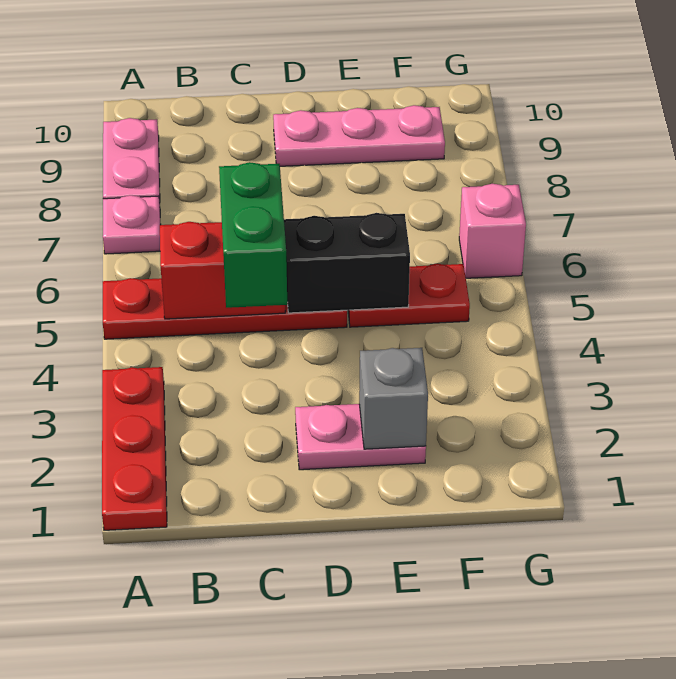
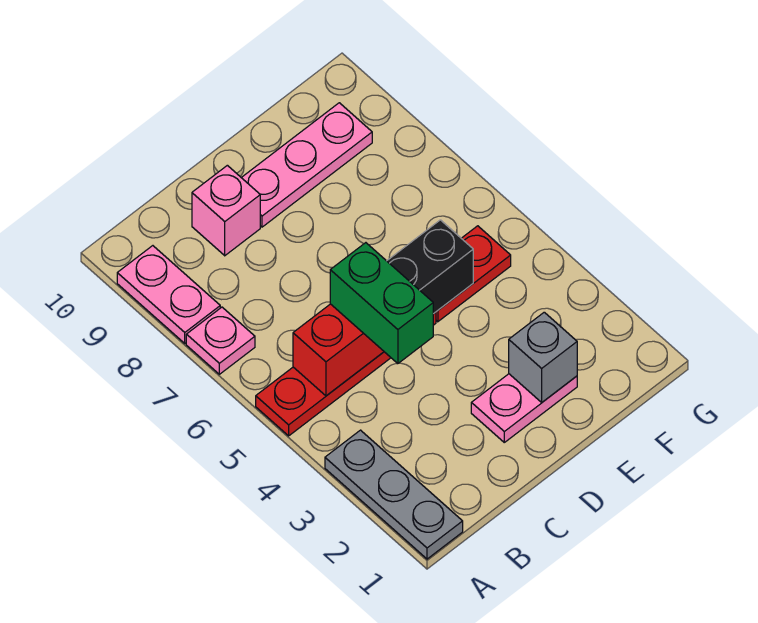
red 1x3 plate [102,367,167,530] -> grey 1x3 plate [325,430,463,559]
pink 1x1 brick [459,184,526,278] -> pink 1x1 brick moved to [192,165,260,256]

